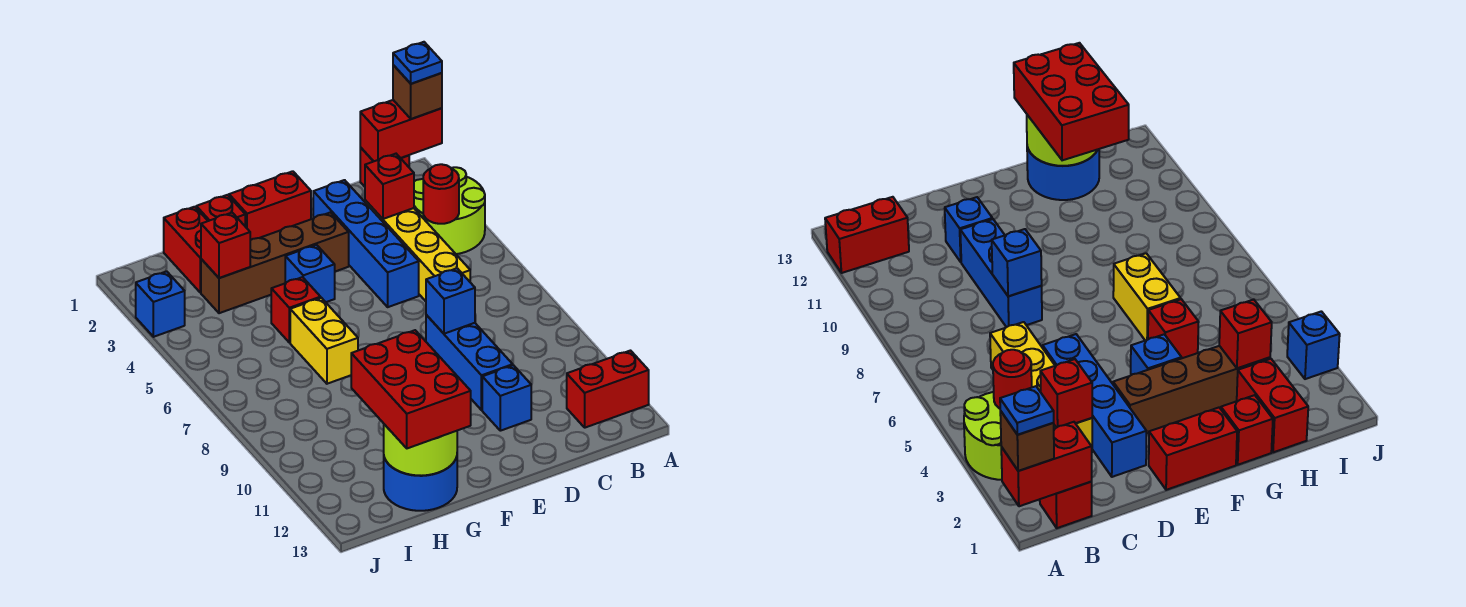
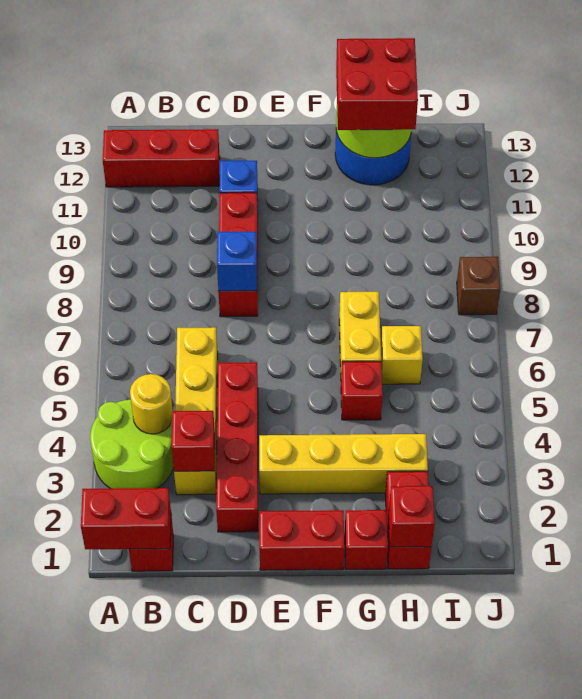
brown 1x1 brick [393,65,442,119] -> brown 1x1 brick moved to [457,257,500,315]
blue 1x1 plate [393,42,442,84] -> none
red 1x2 brick [567,351,649,428] -> red 1x3 brick [103,129,220,187]
red 1x1 round brick [423,164,459,224] -> yellow 1x1 round brick [130,374,173,434]
blue 1x4 brick [313,180,419,307] -> red 1x4 brick [216,362,258,532]
blue 1x3 brick [426,315,513,410] -> red 1x3 brick [218,193,258,317]
brown 1x4 brick [201,212,349,313] -> yellow 1x4 brick [259,434,428,494]
blue 1x1 brick [285,245,335,302] -> none
red 2x3 brick [351,330,471,448] -> red 2x2 brick [336,38,418,130]
red 1x1 brick [201,213,250,278] -> red 1x1 brick moved to [389,486,435,547]
none -> yellow 1x1 brick [381,326,423,384]
blue 1x1 brick [136,271,185,337] -> none

